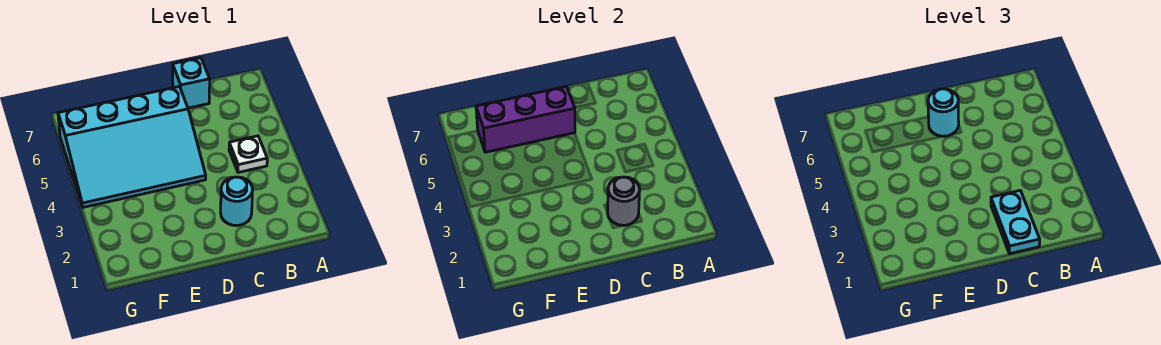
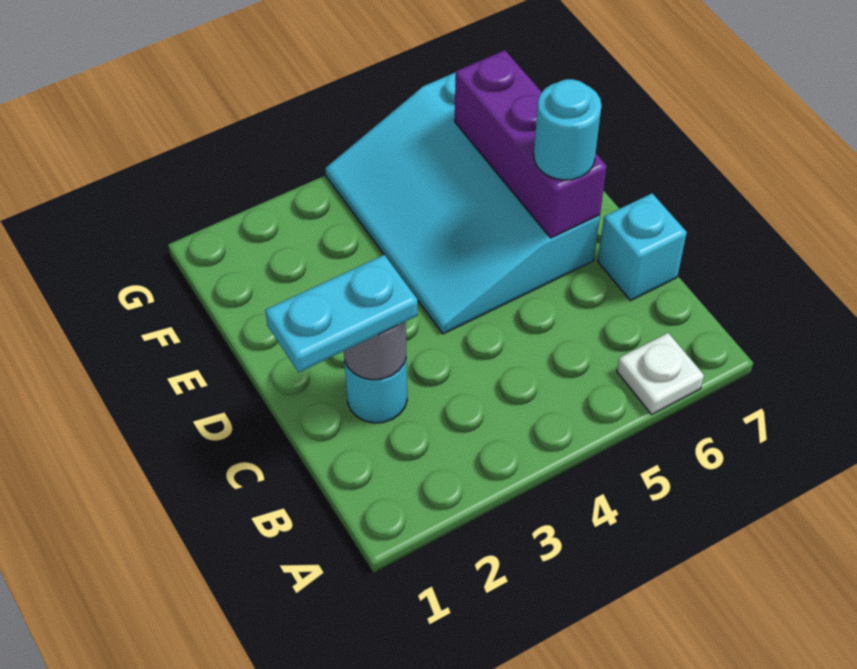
white 1x1 plate [229,136,267,173] -> white 1x1 plate moved to [617,333,704,414]

